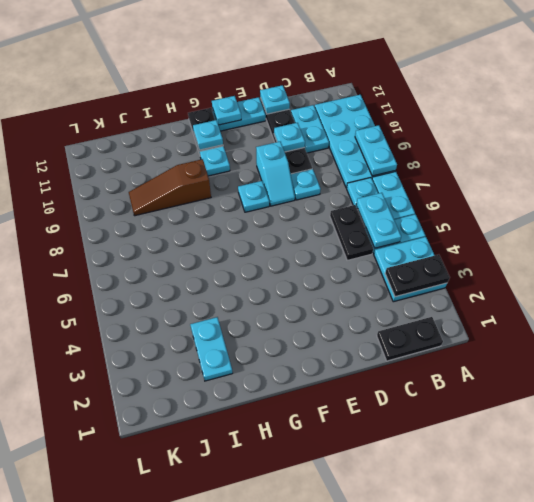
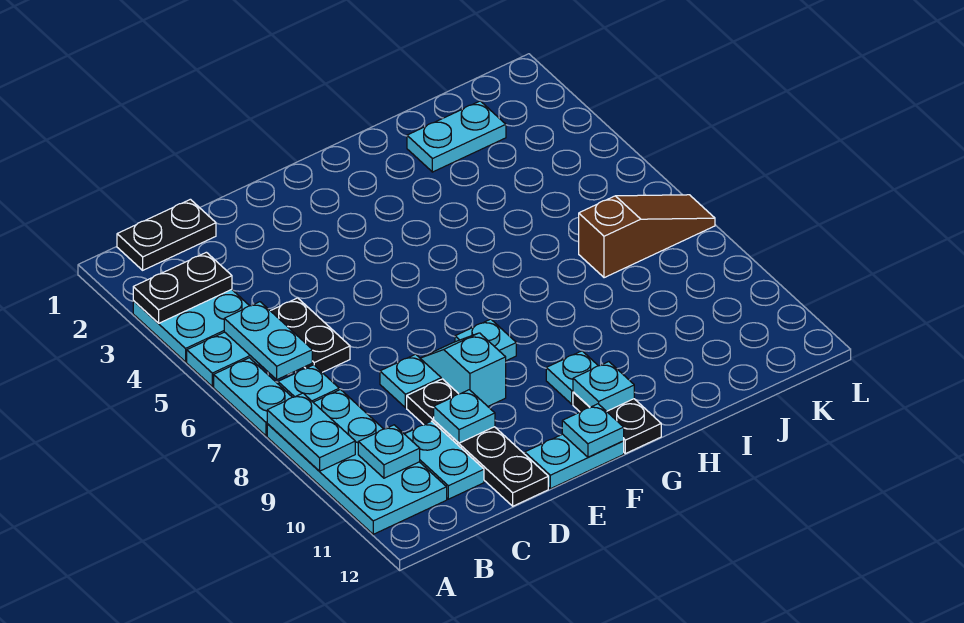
cyan 1x1 plate [260,85,290,114] -> cyan 1x1 plate moved to [358,425,420,478]
brown 1x3 slope [129,159,211,216] -> brown 1x3 slope moved to [579,195,715,278]
cyan 1x2 plate [190,317,233,381] -> cyan 1x2 plate turned to [407,101,506,172]

